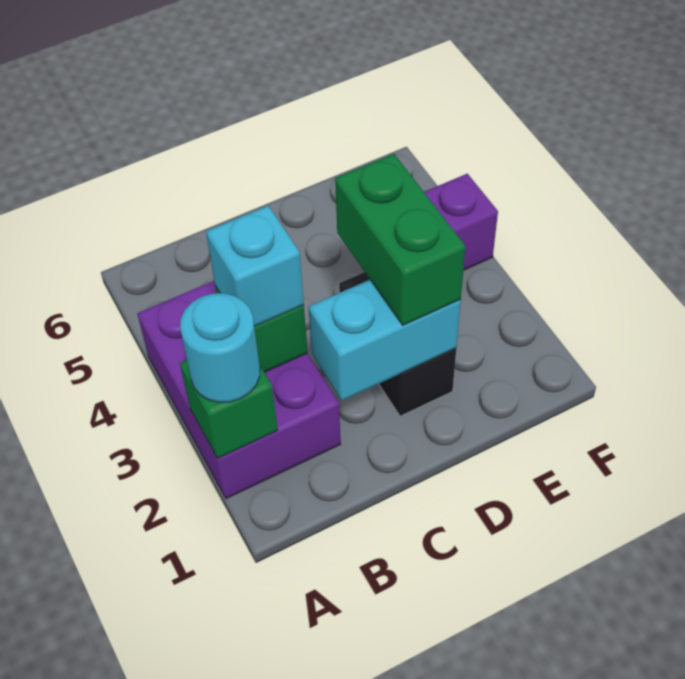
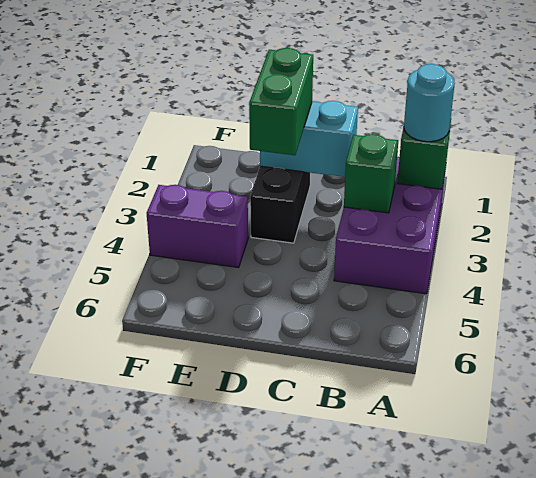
cyan 1x1 brick [206,206,304,327] -> none

